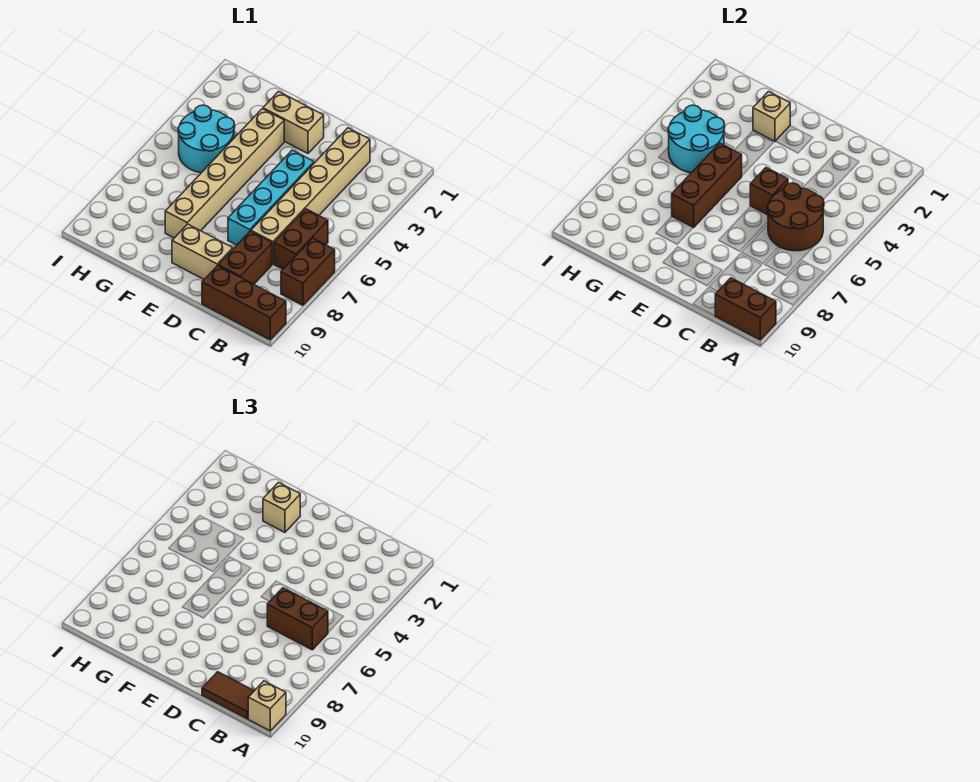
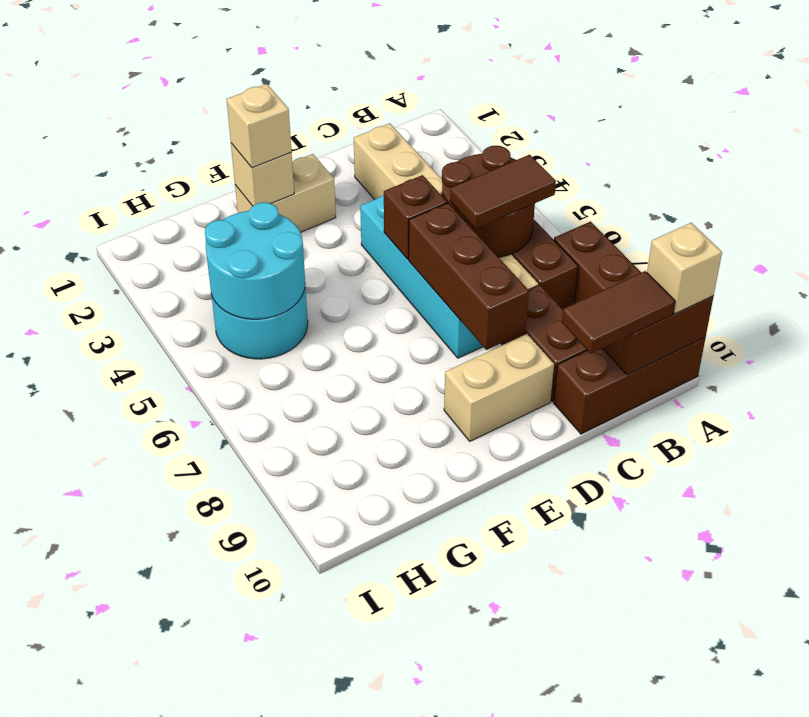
brown 1x2 brick [267,588,328,650] -> brown 1x2 tile [450,155,556,229]
tan 1x6 brick [165,109,284,238] -> none
brown 1x3 brick [672,143,742,228] -> brown 1x3 brick moved to [409,203,529,350]

